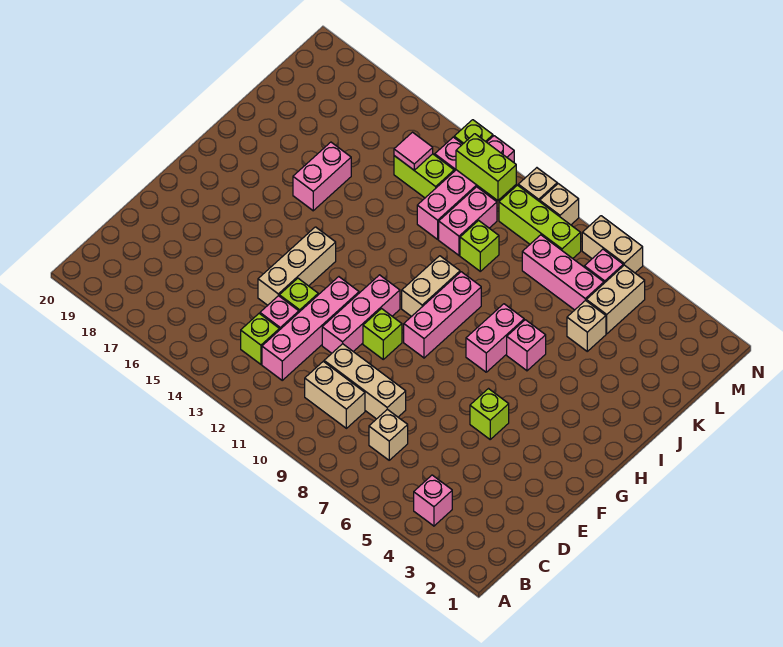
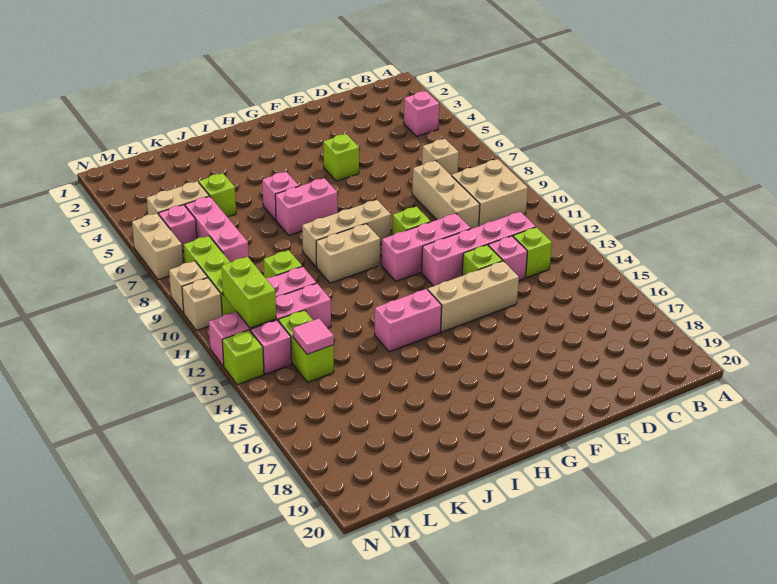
tan 1x2 brick [305,361,365,428] -> tan 2x2 brick [452,159,528,226]
pink 1x3 brick [404,272,481,358] -> tan 1x3 brick [302,200,391,267]
pink 1x2 brick [293,142,351,211] -> pink 1x2 brick moved to [375,289,442,352]
tan 1x1 brick [567,300,606,351] -> lime 1x1 brick [199,173,236,217]

